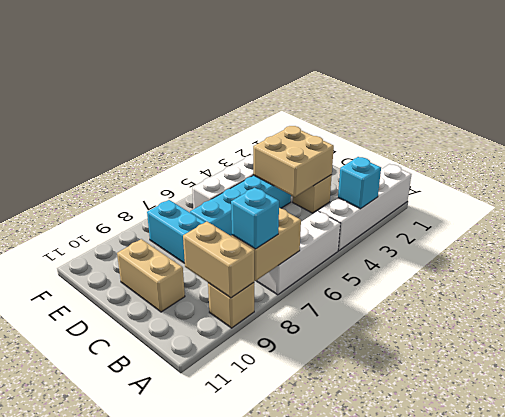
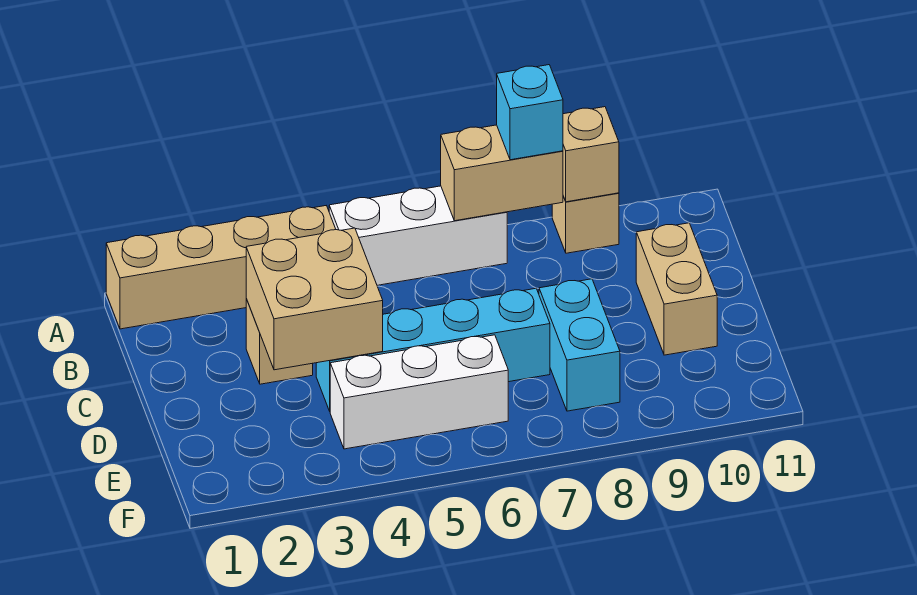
white 1x4 brick [319,164,412,251] -> tan 1x4 brick [106,206,336,329]
cyan 1x1 brick [338,157,381,209] -> none
tan 1x2 brick [183,221,254,298] -> tan 1x1 brick [563,107,619,202]

